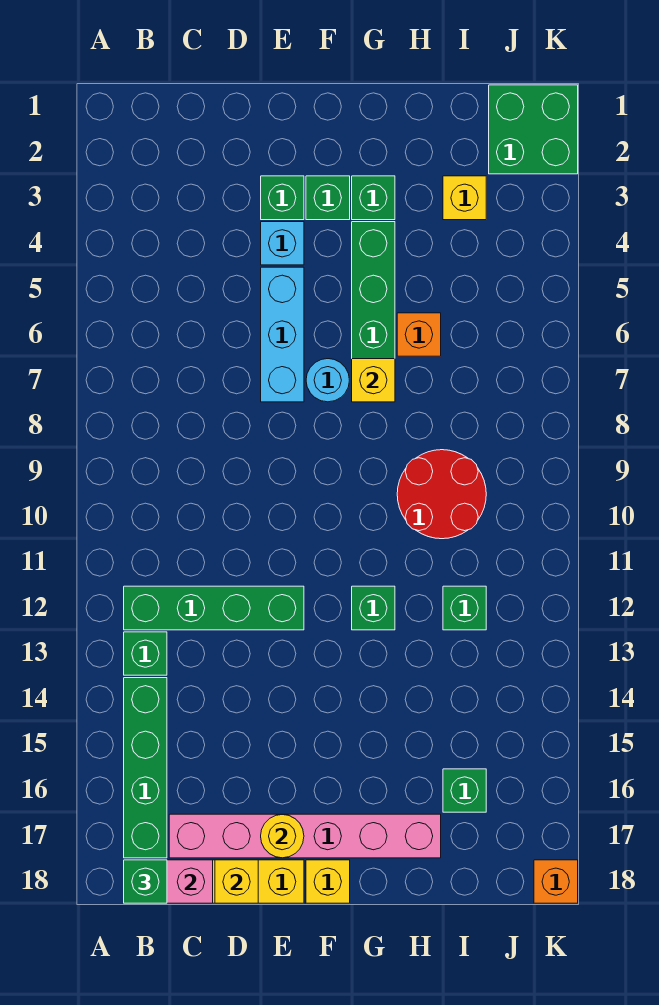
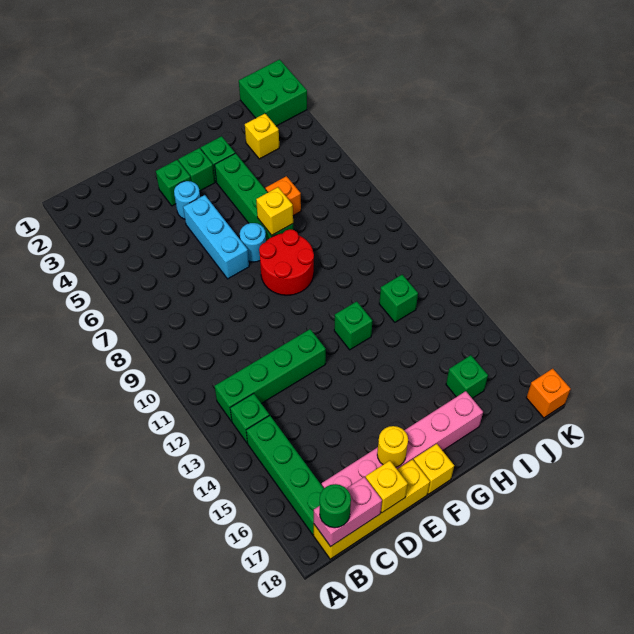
green 1x1 brick [124,860,167,903] -> green 1x1 round brick [320,484,351,528]
cyan 1x1 brick [261,222,304,265] -> cyan 1x1 round brick [174,181,200,219]
red 2x2 round brick [397,450,486,539] -> red 2x2 round brick moved to [259,229,314,295]

